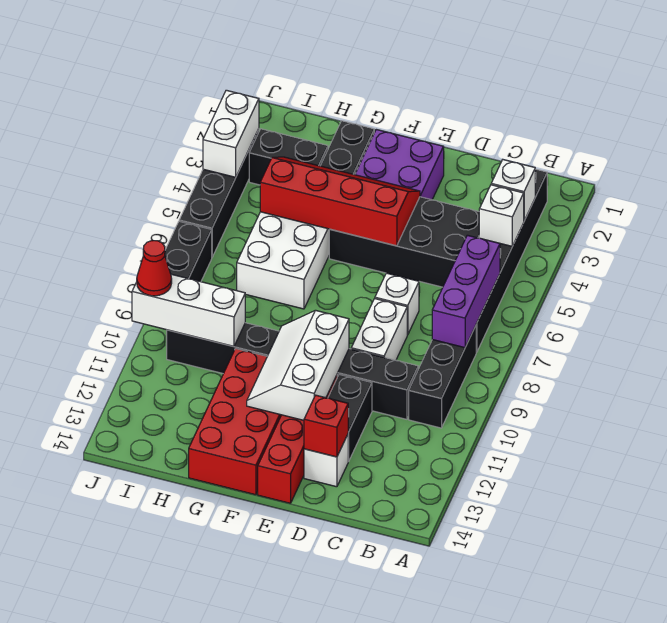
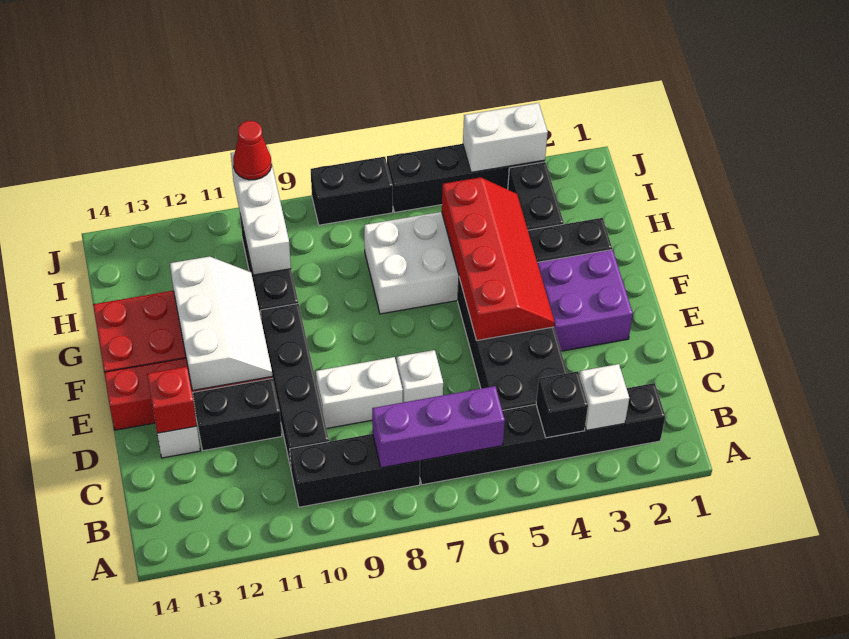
white 1x1 brick [479,185,524,246] -> black 1x1 brick [536,371,588,438]
white 2x3 slope [247,310,349,420] -> white 2x3 slope turned to [170,257,272,391]

